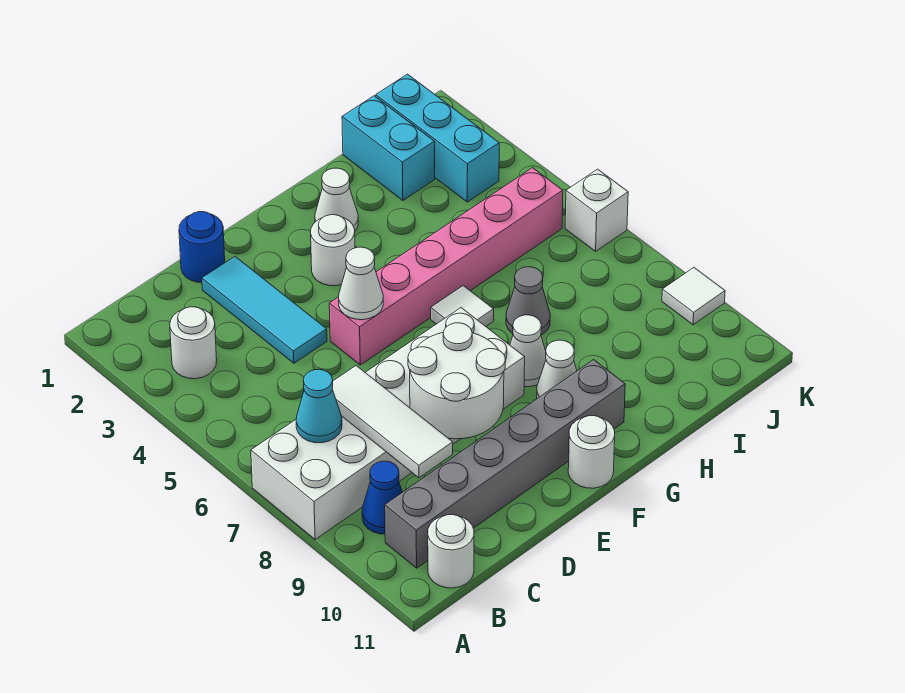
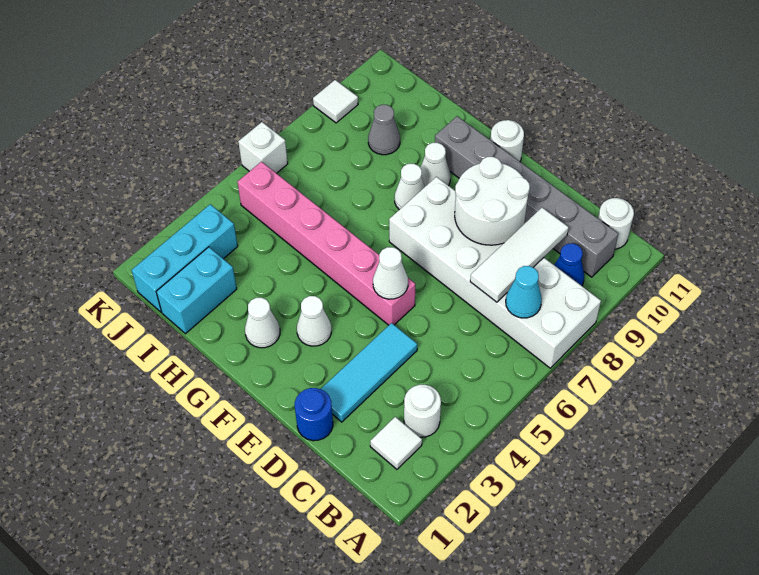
white 1x1 round brick [311,215,355,286] -> white 1x1 cone [297,296,331,346]
white 1x1 tile [431,286,494,326] -> white 1x1 tile moved to [370,417,422,469]
grey 1x1 cone [506,267,550,335] -> grey 1x1 cone moved to [368,105,400,155]

